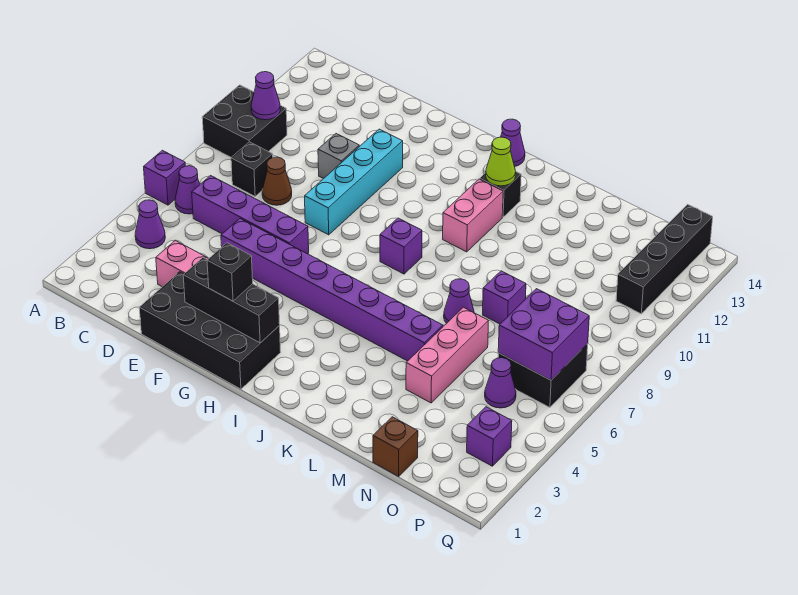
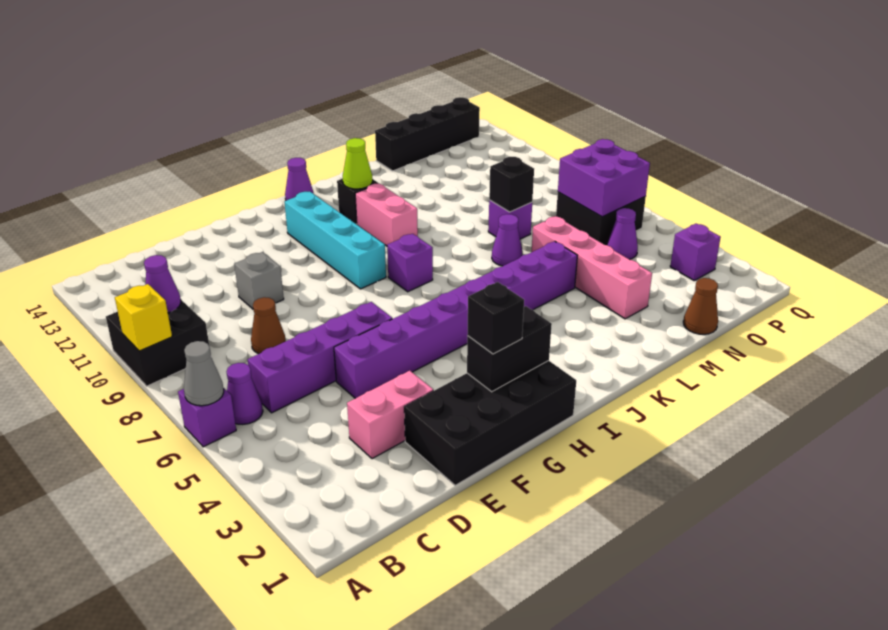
none -> grey 1x1 cone [184,341,224,406]
none -> yellow 1x1 brick [115,284,172,351]
purple 1x1 cone [135,200,165,249] -> none
black 1x1 brick [231,142,273,196] -> black 1x1 brick moved to [489,157,534,212]
black 1x3 brick [183,258,280,343] -> black 1x2 brick [467,306,552,392]
cyan 1x4 brick [305,129,403,235] -> cyan 1x4 brick moved to [285,191,386,289]
pink 1x3 brick [406,307,489,403] -> pink 1x4 brick [532,216,652,319]
brown 1x1 brick [373,417,418,476] -> brown 1x1 cone [683,278,718,334]
black 1x4 brick [616,204,713,314] -> black 1x4 brick turned to [375,97,480,171]

